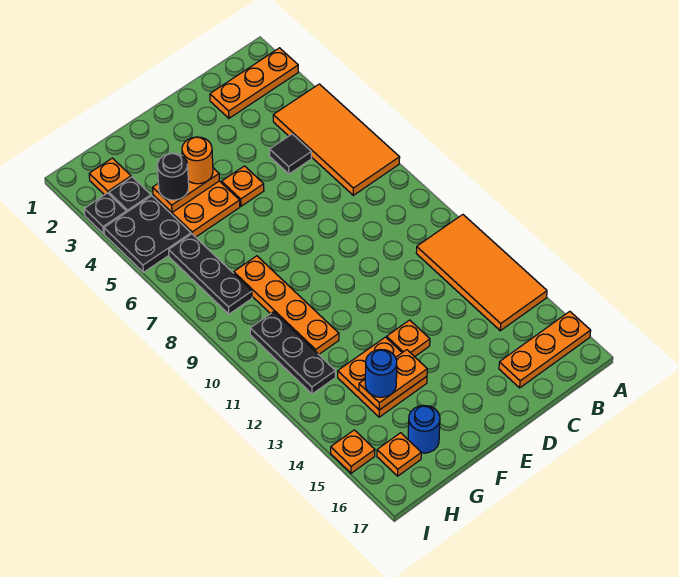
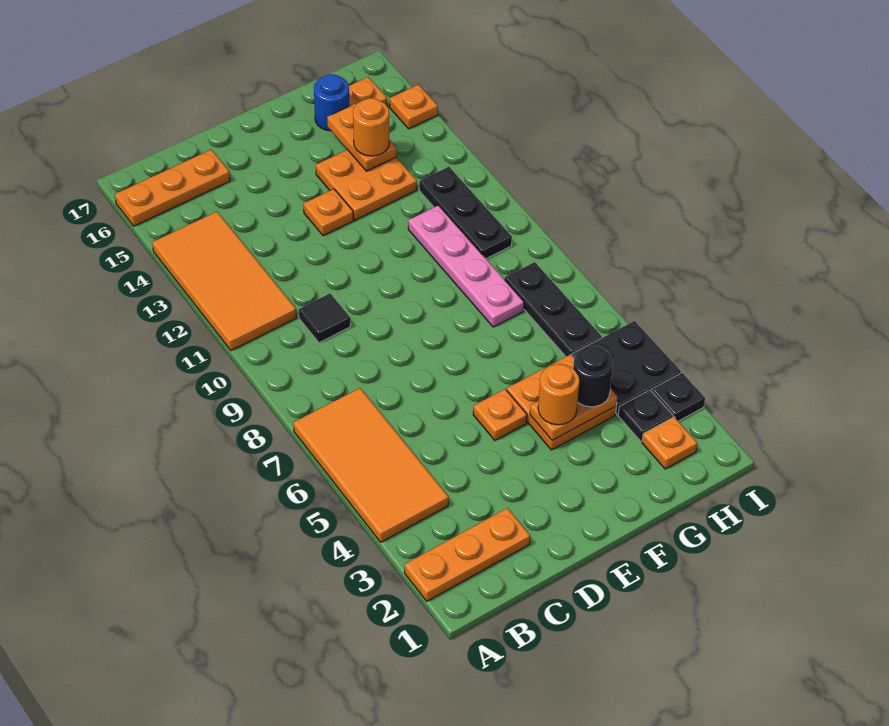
black 1x1 tile [270,134,312,174] -> black 1x1 tile moved to [299,294,350,343]
orange 1x2 plate [359,350,427,410] -> orange 1x2 plate turned to [327,103,396,171]
orange 1x4 plate [234,256,339,354] -> pink 1x4 plate [408,205,524,327]
blue 1x1 round brick [365,350,397,397] -> orange 1x1 round brick [353,98,389,156]

